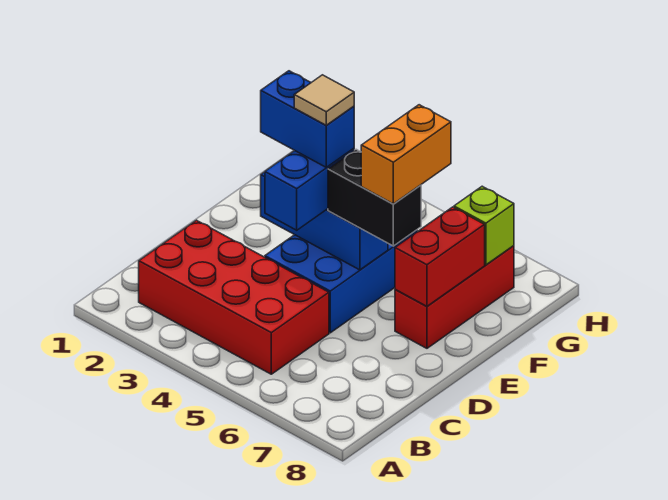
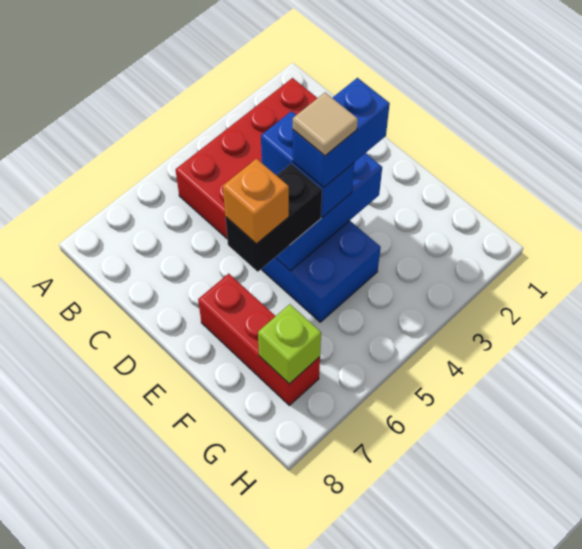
orange 1x2 brick [361,105,451,204] -> orange 1x1 brick [223,159,289,244]
red 1x2 brick [395,207,485,306] -> none

